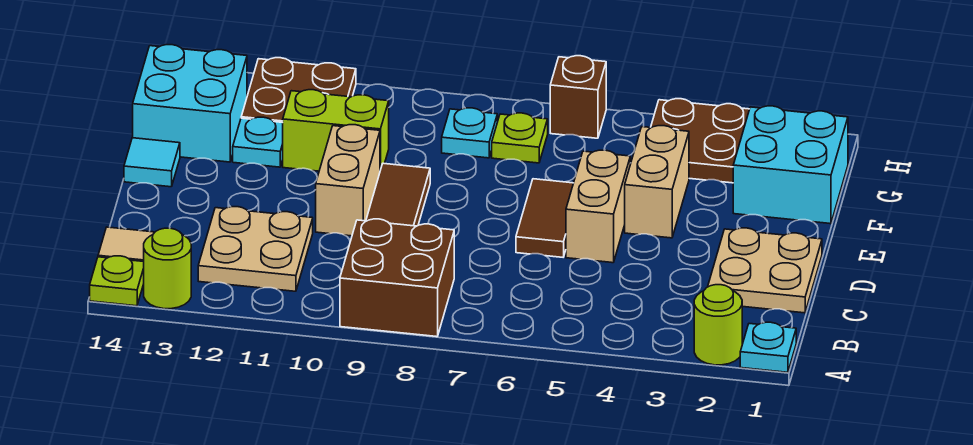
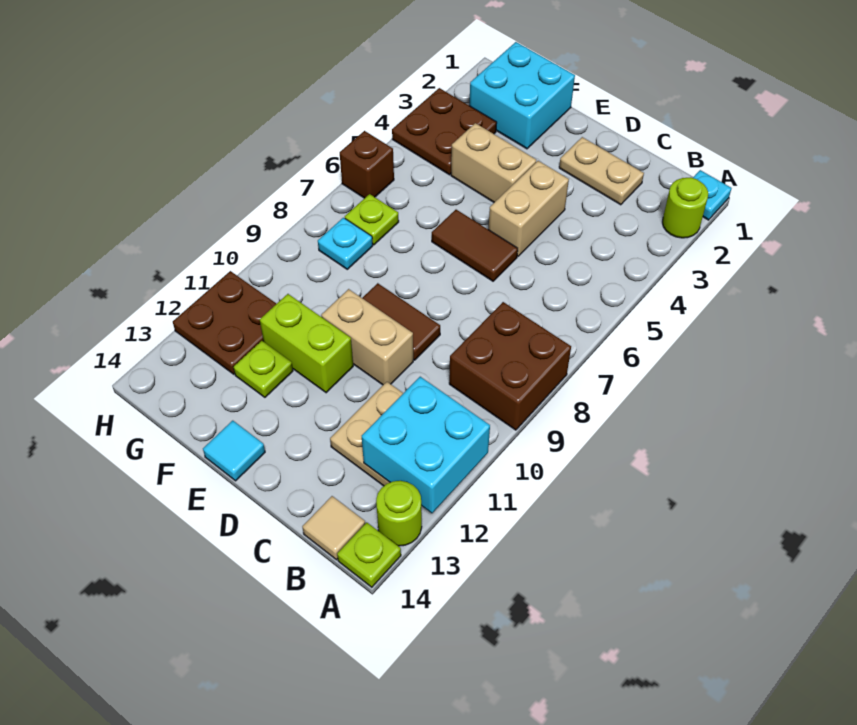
tan 2x2 plate [708,228,822,313] -> tan 1x2 plate [559,137,644,205]
tan 1x2 brick [566,150,630,263] -> tan 1x2 brick turned to [488,161,569,256]
lime 1x2 brick [283,90,389,171] -> lime 1x2 brick turned to [260,294,353,393]
cyan 1x1 plate [233,117,283,167] -> lime 1x1 plate [234,341,293,397]
cyan 2x2 brick [133,45,247,162] -> cyan 2x2 brick moved to [362,377,490,513]

